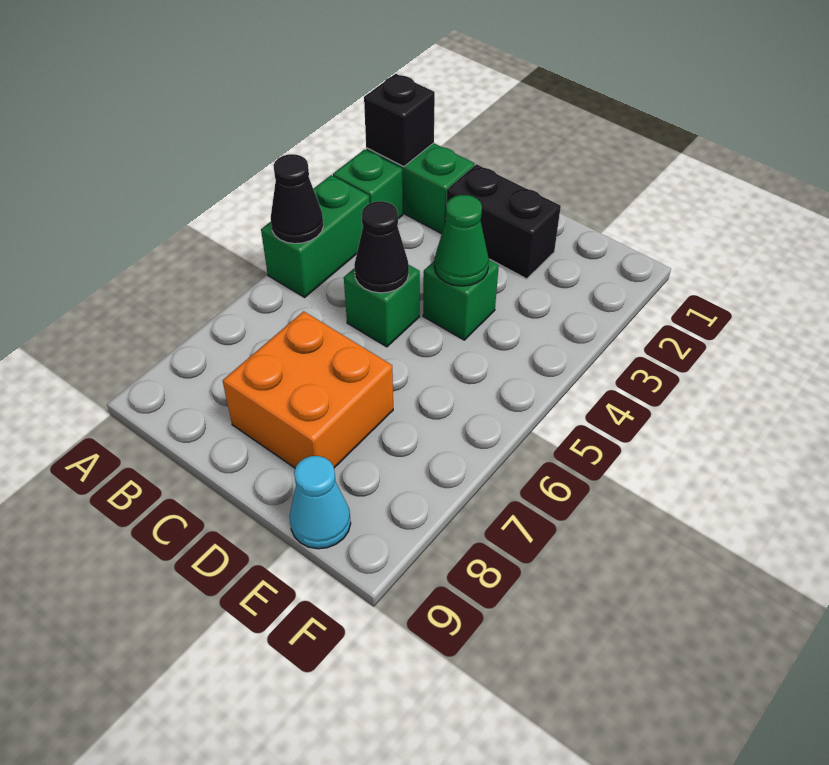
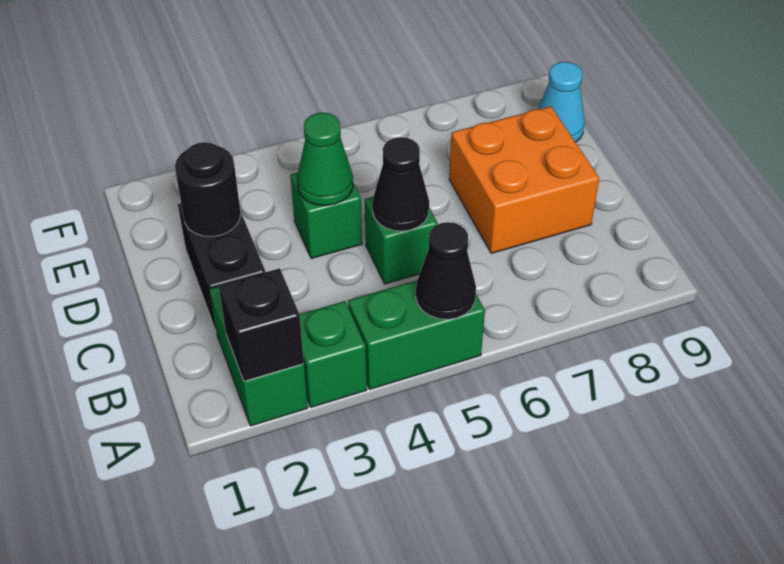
none -> black 1x1 round brick [175,142,241,237]

